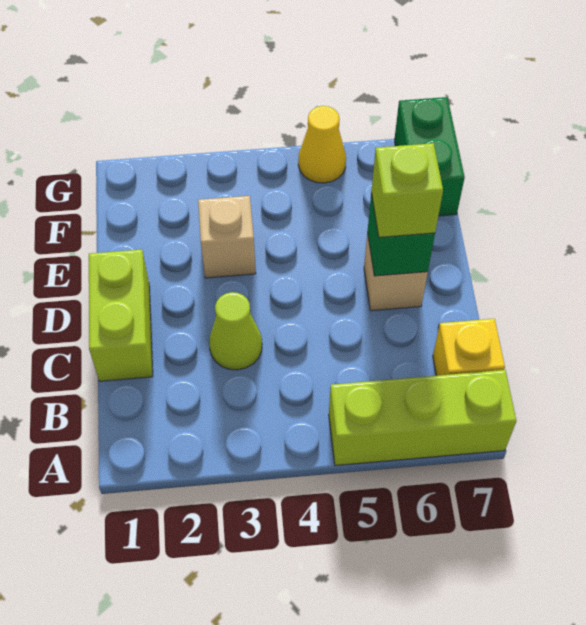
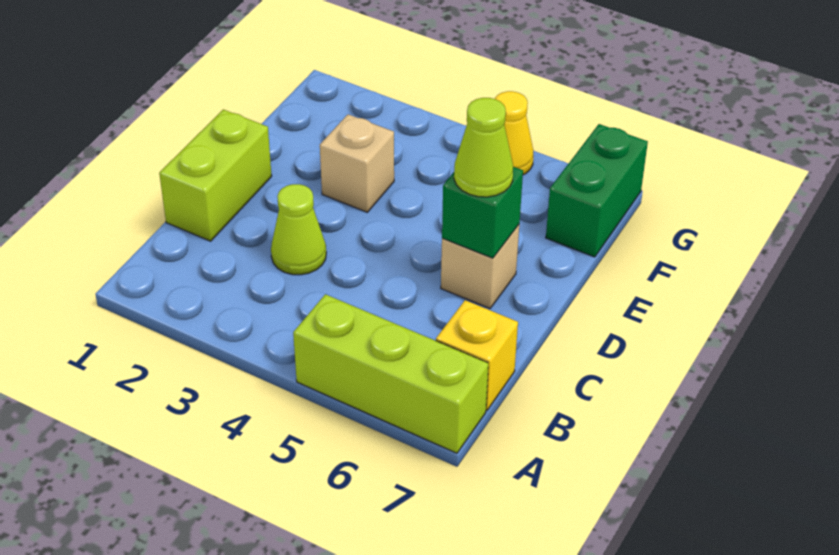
lime 1x1 brick [371,143,443,237] -> lime 1x1 cone [454,98,513,197]

